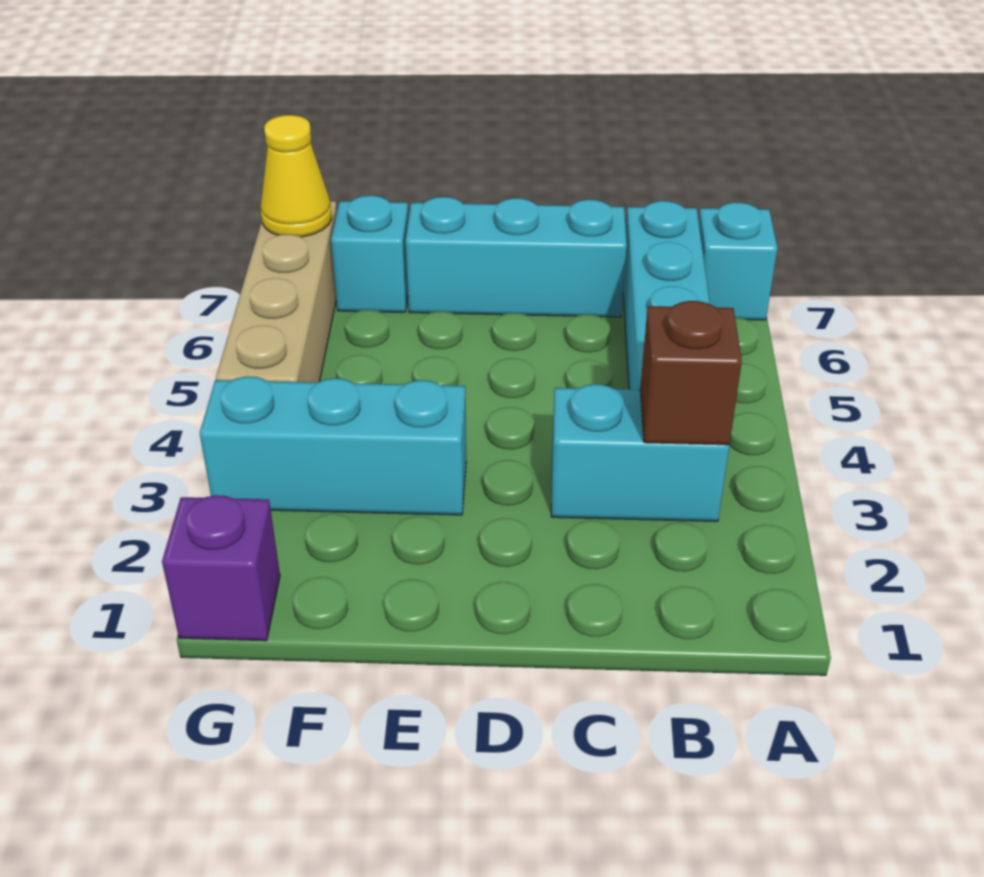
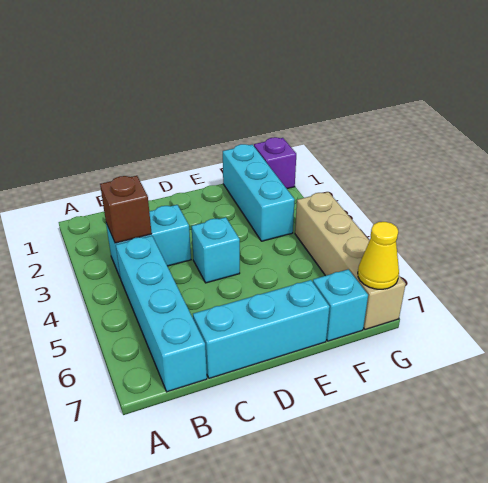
cyan 1x1 brick [699,202,777,320] -> cyan 1x1 brick moved to [191,217,240,283]
cyan 1x3 brick [200,376,466,515] -> cyan 1x3 brick turned to [223,144,295,241]

